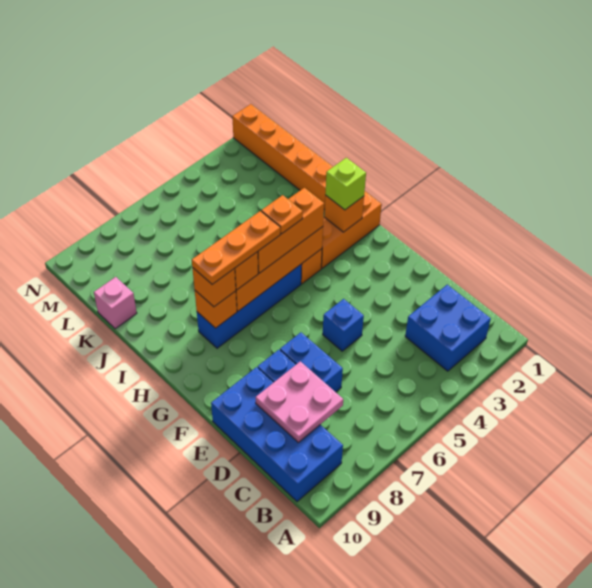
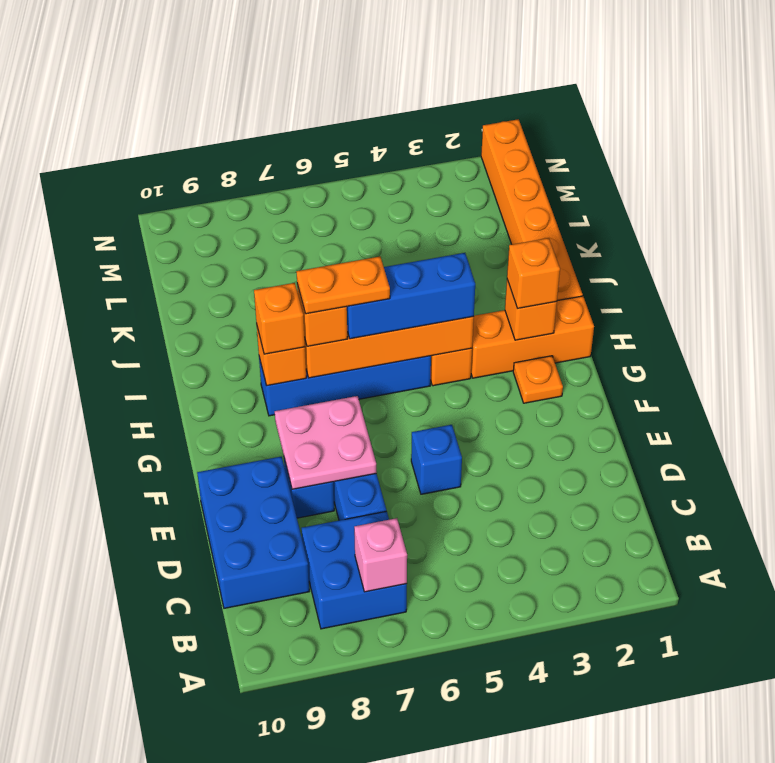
blue 2x2 brick [405,285,491,371] -> blue 2x2 brick moved to [302,511,407,629]
blue 2x4 brick [211,367,343,502] -> blue 2x3 brick [197,457,309,608]
pink 2x2 plate [256,361,343,442] -> pink 2x2 plate moved to [275,396,377,489]
lime 1x1 brick [325,158,366,210] -> orange 1x1 brick [507,238,560,309]
orange 1x3 brick [258,188,324,273] -> blue 1x3 brick [347,253,475,339]
orange 1x1 plate [261,195,303,234] -> orange 1x1 plate moved to [513,356,563,403]
orange 1x3 plate [192,211,280,284] -> orange 1x2 plate [296,257,390,314]
pink 1x1 brick [94,277,137,329] -> pink 1x1 brick moved to [354,518,407,592]

